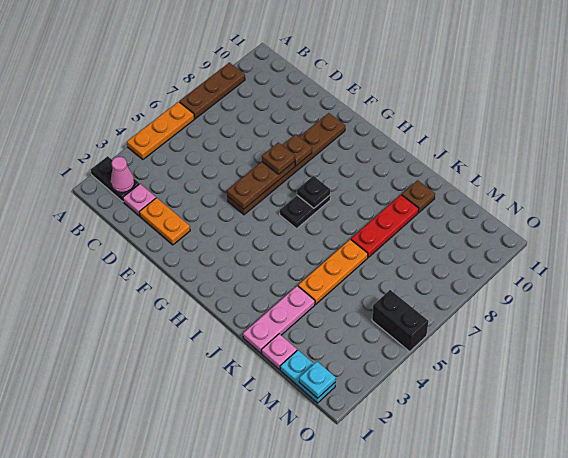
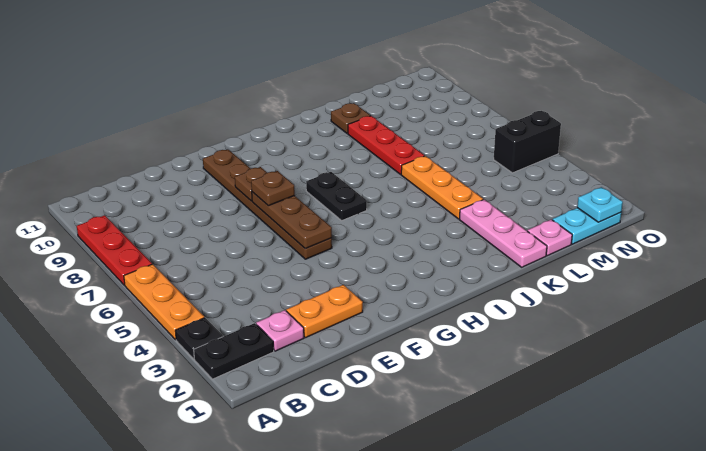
brown 1x3 plate [179,63,245,119] -> red 1x3 plate [77,215,152,285]
pink 1x1 cone [111,157,134,192] -> none
black 1x1 plate [297,176,330,208] -> black 1x1 plate moved to [175,318,223,359]

